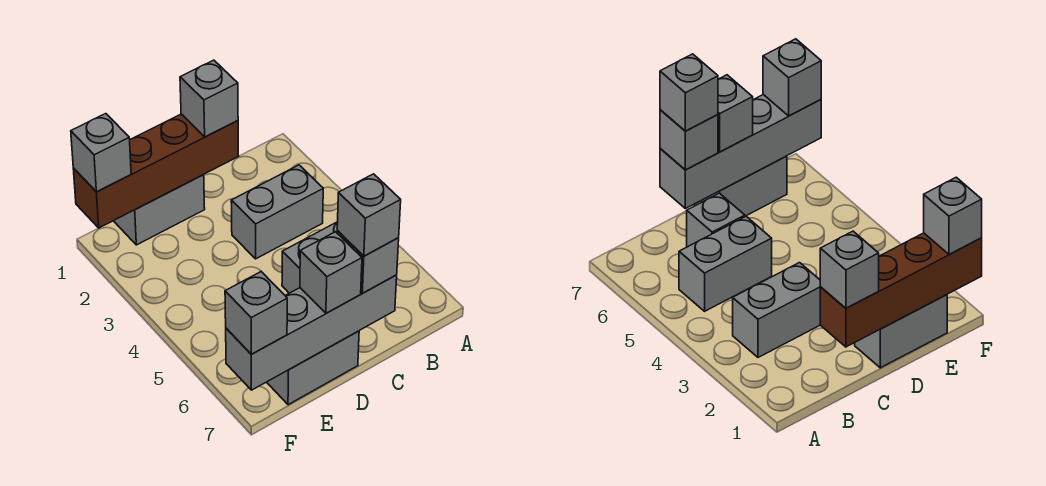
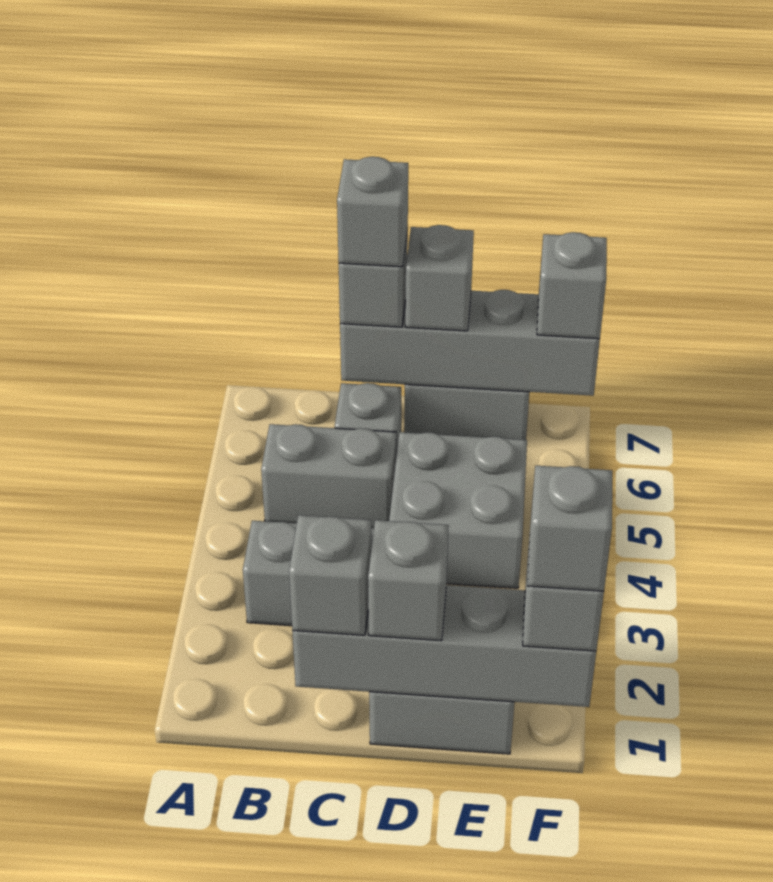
brown 1x4 brick [73,114,239,228] -> grey 1x4 brick [292,585,596,707]
none -> grey 1x1 brick [368,520,449,641]
none -> grey 2x2 brick [389,432,527,588]
none -> grey 1x1 brick [528,466,612,591]

